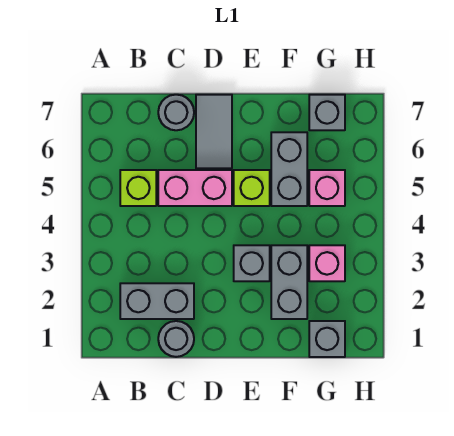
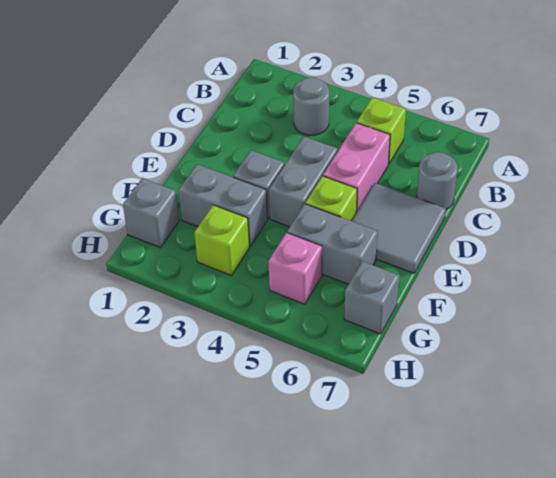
grey 1x2 brick [120,283,194,319] -> grey 1x2 brick moved to [269,137,338,227]
grey 1x1 round brick [158,321,194,357] -> grey 1x1 round brick moved to [293,77,329,135]
grey 1x2 tile [196,95,232,168] -> grey 2x2 tile [352,183,446,273]
pink 1x1 brick [309,245,345,281] -> lime 1x1 brick [194,205,249,276]

